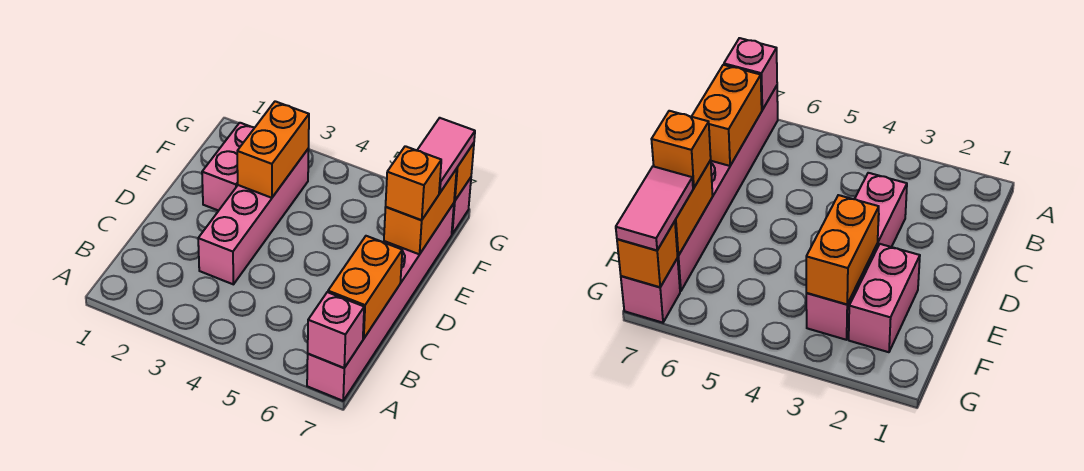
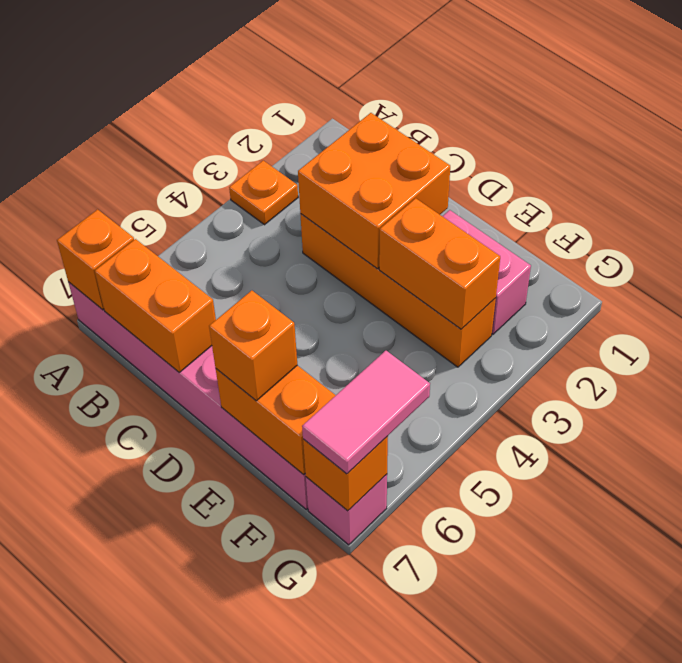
none -> orange 1x1 plate [229,161,298,225]
pink 1x1 brick [308,292,364,368] -> orange 1x1 brick [57,209,134,310]
none -> orange 2x2 brick [298,113,450,269]
pink 1x4 brick [198,149,309,284] -> orange 1x4 brick [300,214,496,367]
pink 1x2 tile [417,118,475,193] -> pink 1x2 tile turned to [302,351,430,474]

